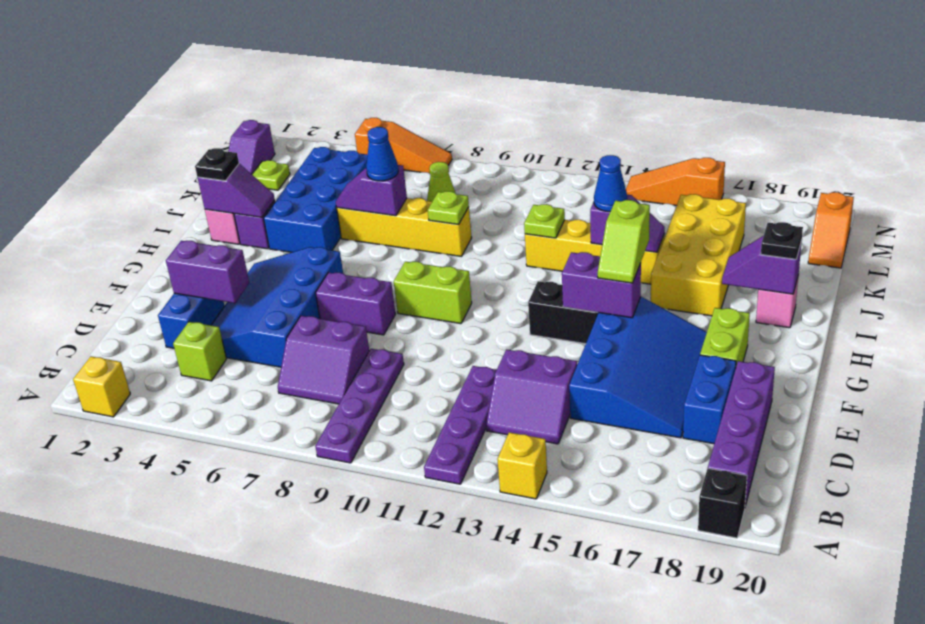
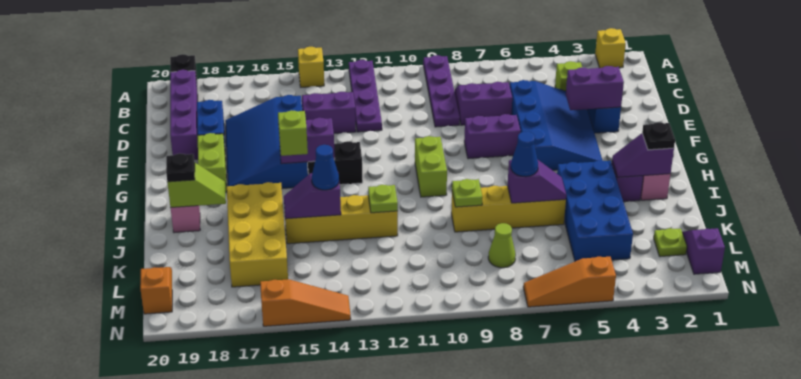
lime 1x2 brick [394,262,472,324] -> lime 1x2 brick turned to [415,136,447,197]
purple 1x2 slope [722,236,802,294] -> lime 1x2 slope [167,163,226,208]

